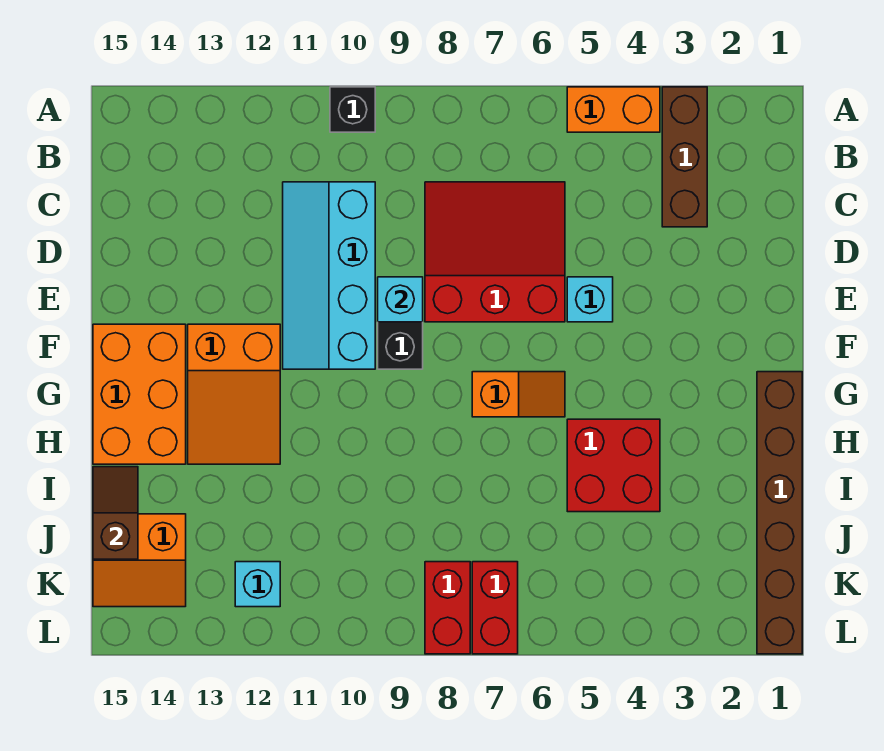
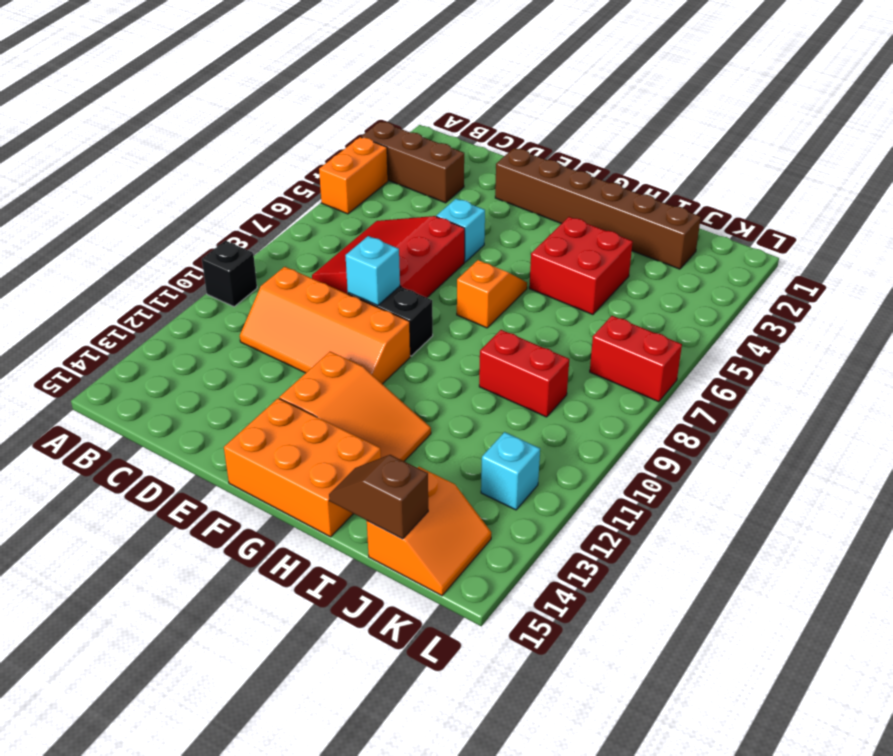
cyan 2x4 slope [283,182,375,369] -> orange 2x4 slope [240,267,410,384]
brown 1x6 brick [757,372,802,654] -> brown 1x6 brick moved to [495,148,701,269]
red 1x2 brick [425,562,470,654] -> red 1x2 brick moved to [479,330,569,417]

